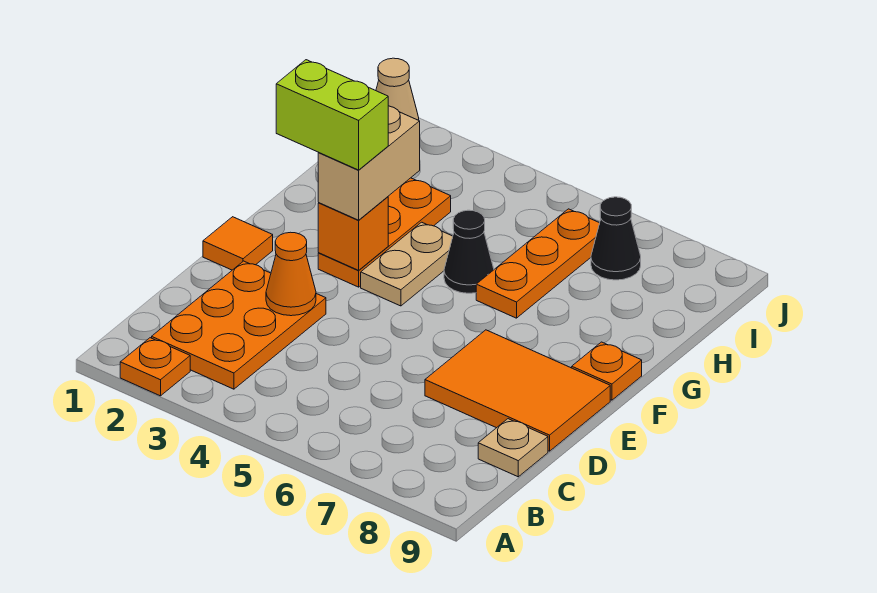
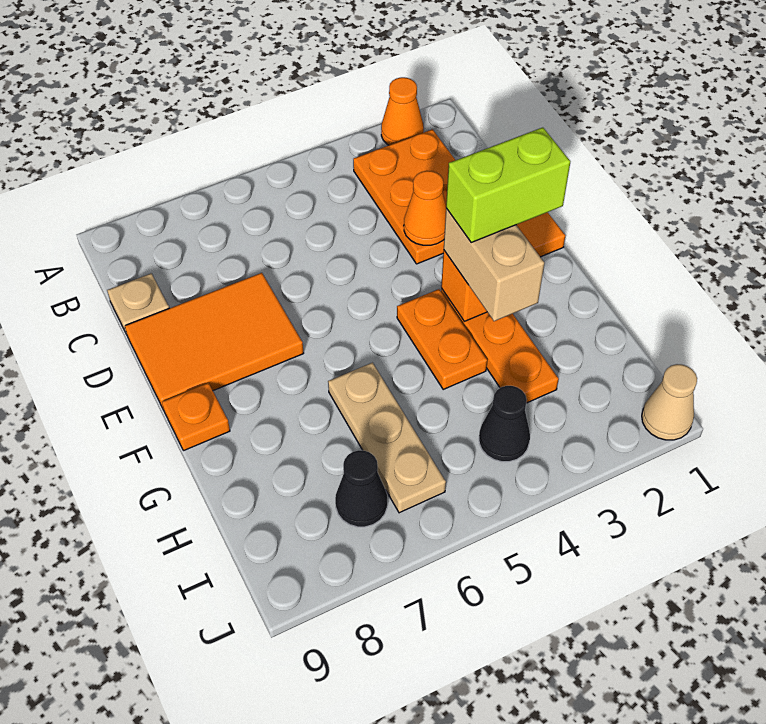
orange 1x1 plate [120,338,190,396] -> orange 1x1 cone [381,77,424,145]
tan 1x2 plate [361,222,453,306] -> orange 1x2 plate [397,289,487,389]
black 1x1 cone [444,210,494,293] -> black 1x1 cone moved to [479,386,530,462]
orange 1x3 plate [476,209,600,318] -> tan 1x3 plate [328,363,446,513]

